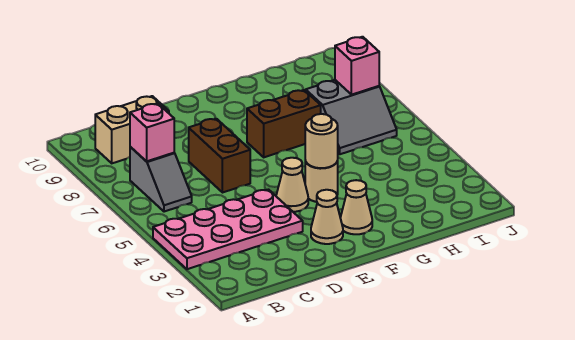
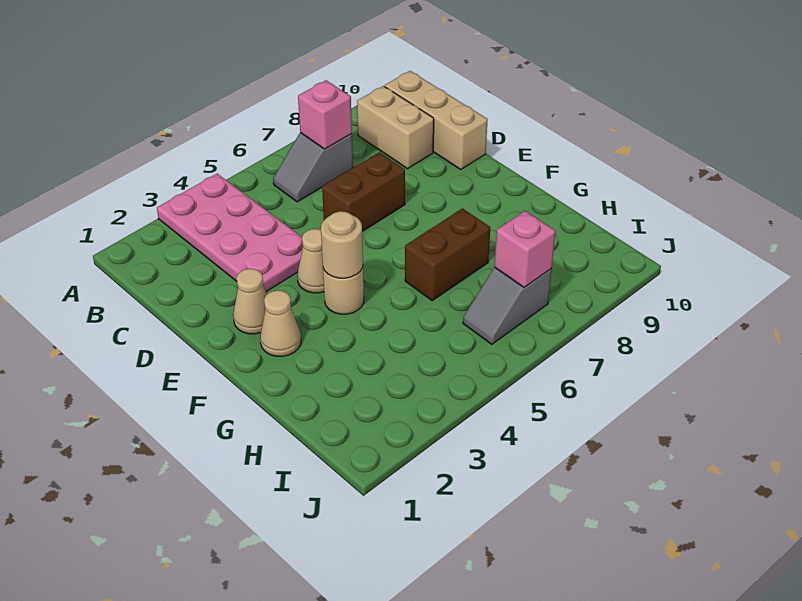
none -> tan 1x3 brick [385,71,488,169]
brown 1x2 brick [247,90,321,157] -> brown 1x2 brick turned to [405,208,490,301]
grey 2x2 slope [306,80,397,154] -> grey 1x2 slope [463,267,552,344]

